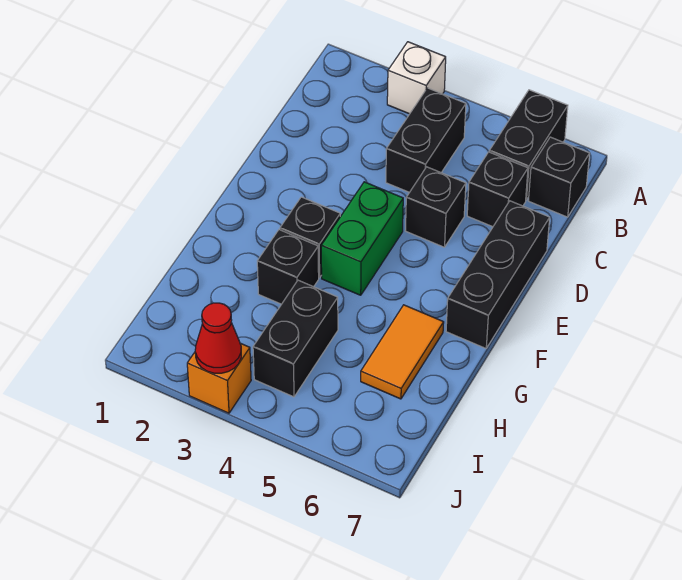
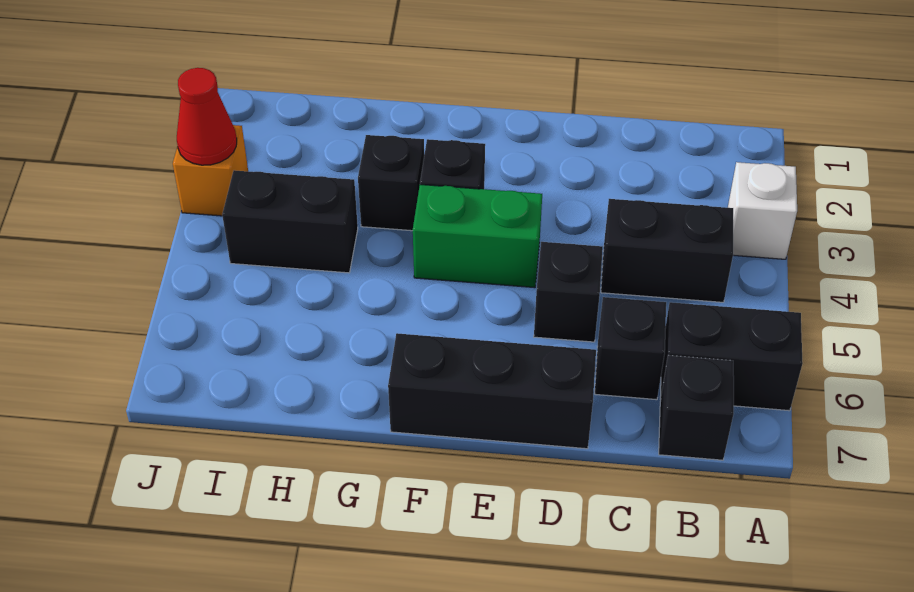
orange 1x2 tile [361,305,444,399] -> none

